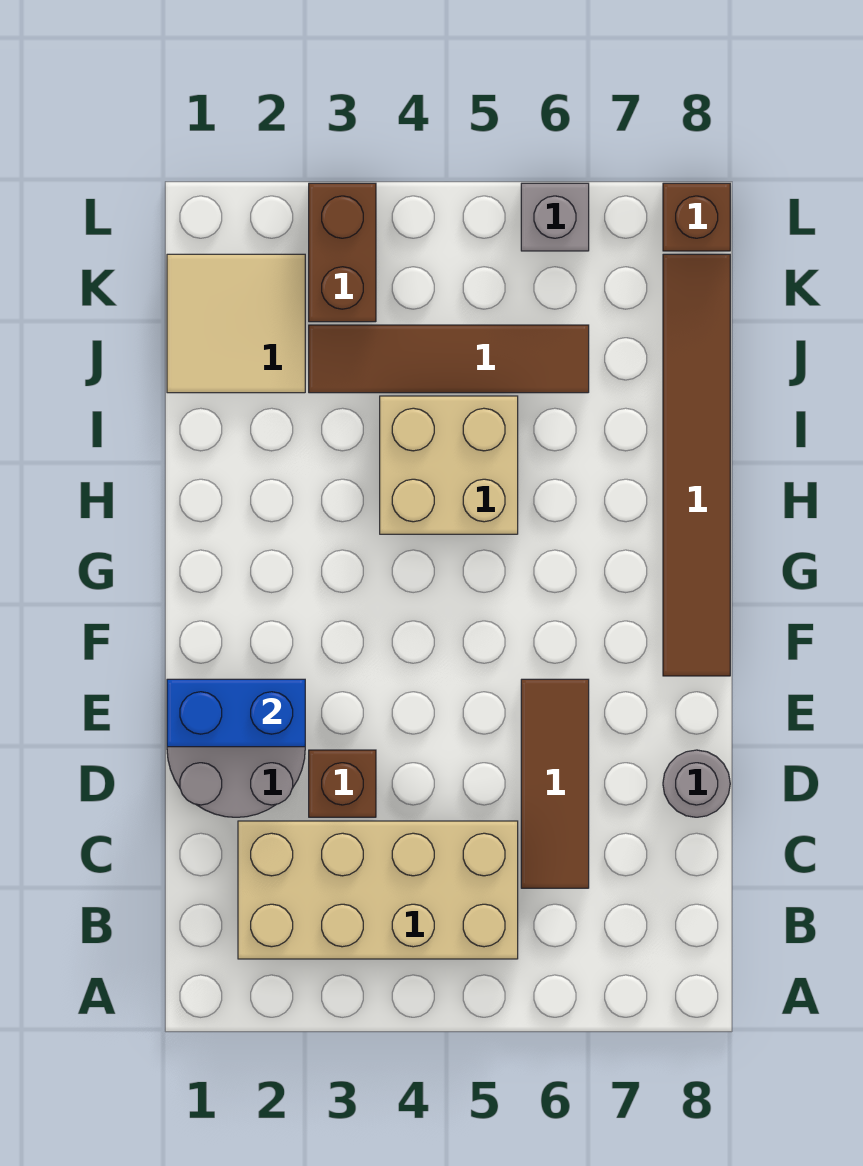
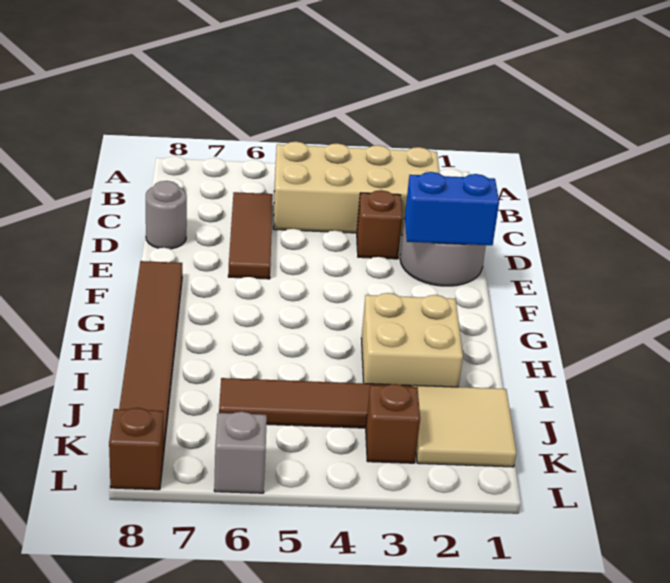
tan 2x2 brick [380,396,518,534] -> tan 2x2 brick moved to [361,293,463,387]
brown 1x2 brick [309,183,376,322] -> brown 1x1 brick [366,384,420,463]

